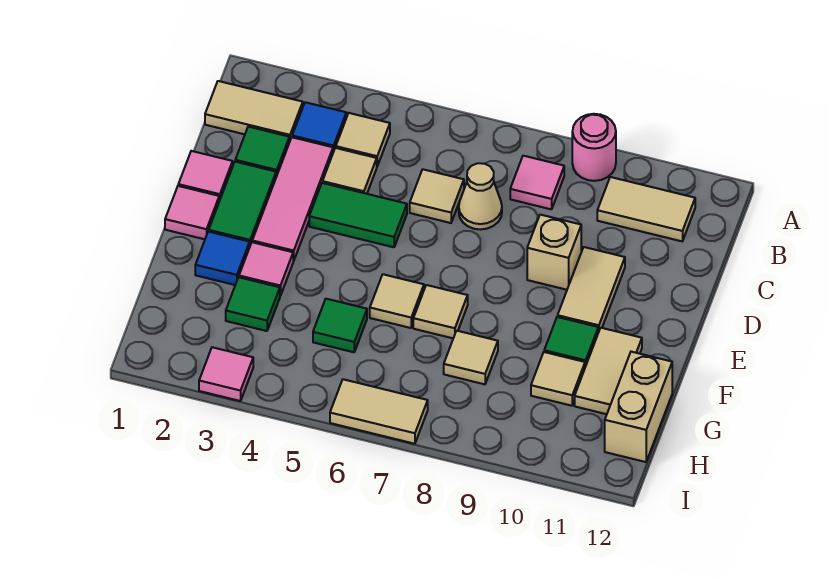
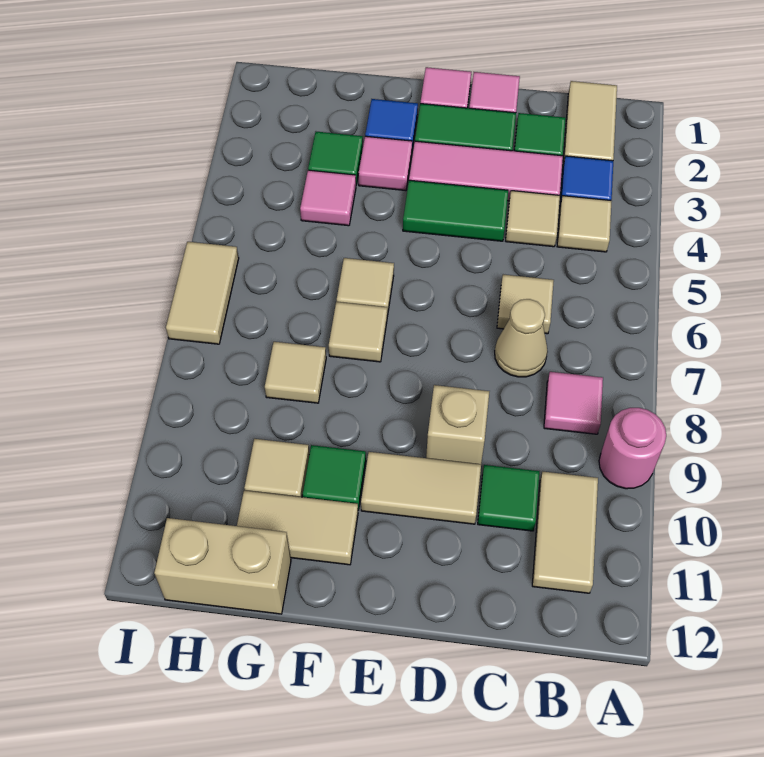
green 1x2 tile [309,183,407,247] -> green 1x2 tile turned to [403,180,508,241]
green 1x1 tile [313,299,367,352] -> green 1x1 tile moved to [478,465,539,531]
pink 1x1 tile [199,347,253,401] -> pink 1x1 tile moved to [300,170,356,226]

